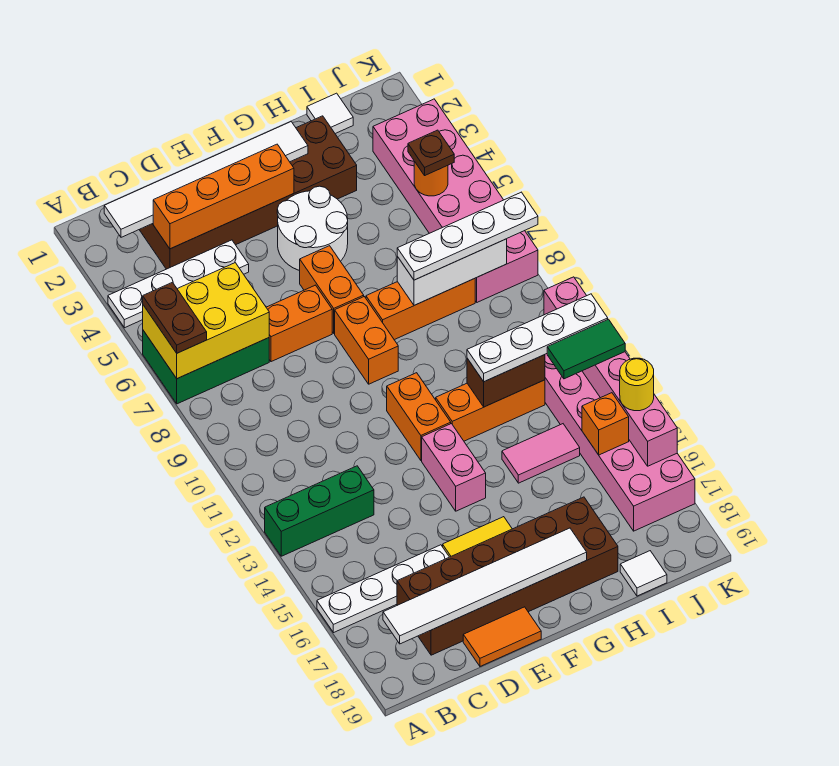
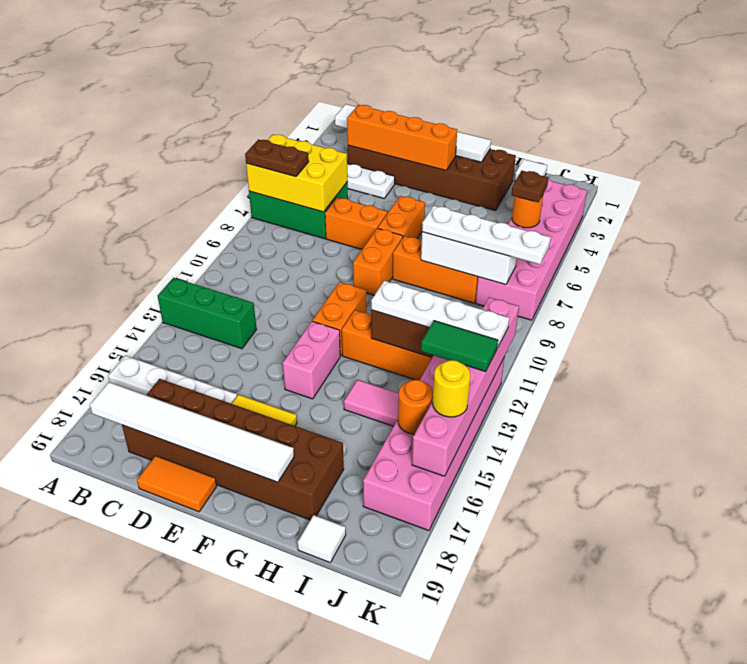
brown 1x2 plate [143,282,207,353] -> brown 1x2 plate turned to [245,140,309,177]
white 2x2 round brick [277,186,348,271] -> none
orange 1x1 brick [582,393,629,455] -> orange 1x1 round brick [398,380,433,434]

